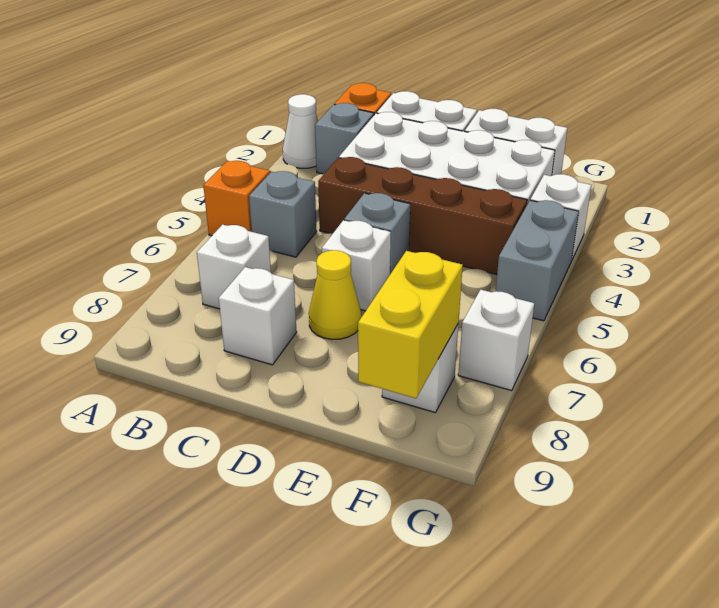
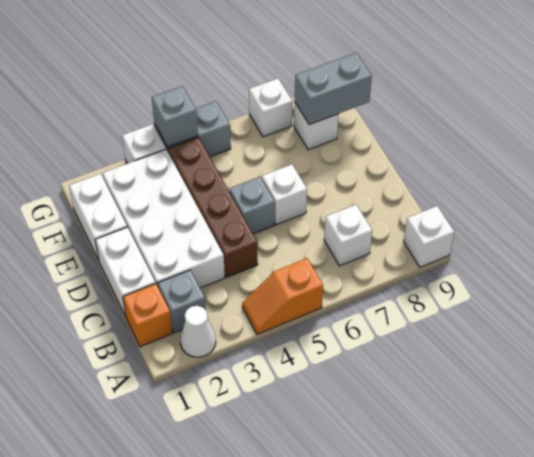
grey 1x1 brick [249,171,317,257] -> grey 1x1 brick moved to [152,86,198,147]
white 1x1 brick [219,267,297,365] -> white 1x1 brick moved to [404,206,454,267]
yellow 1x1 cone [309,250,361,339] -> none
yellow 1x2 brick [358,251,463,398] -> grey 1x2 brick [295,53,372,125]

